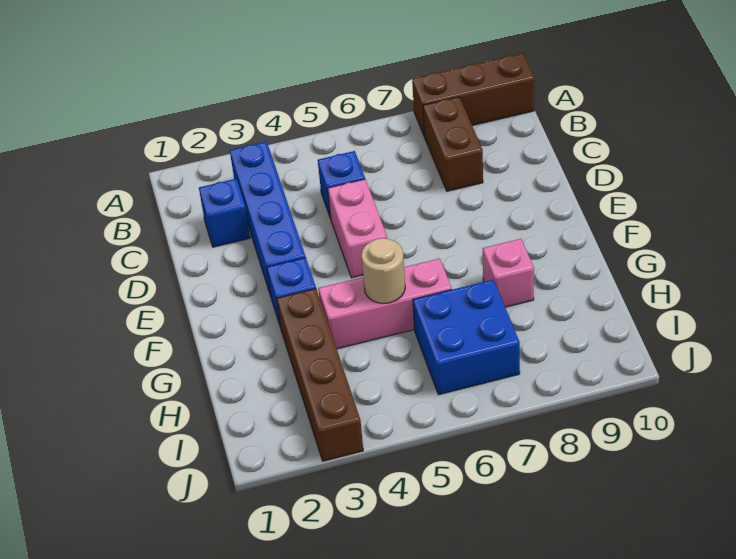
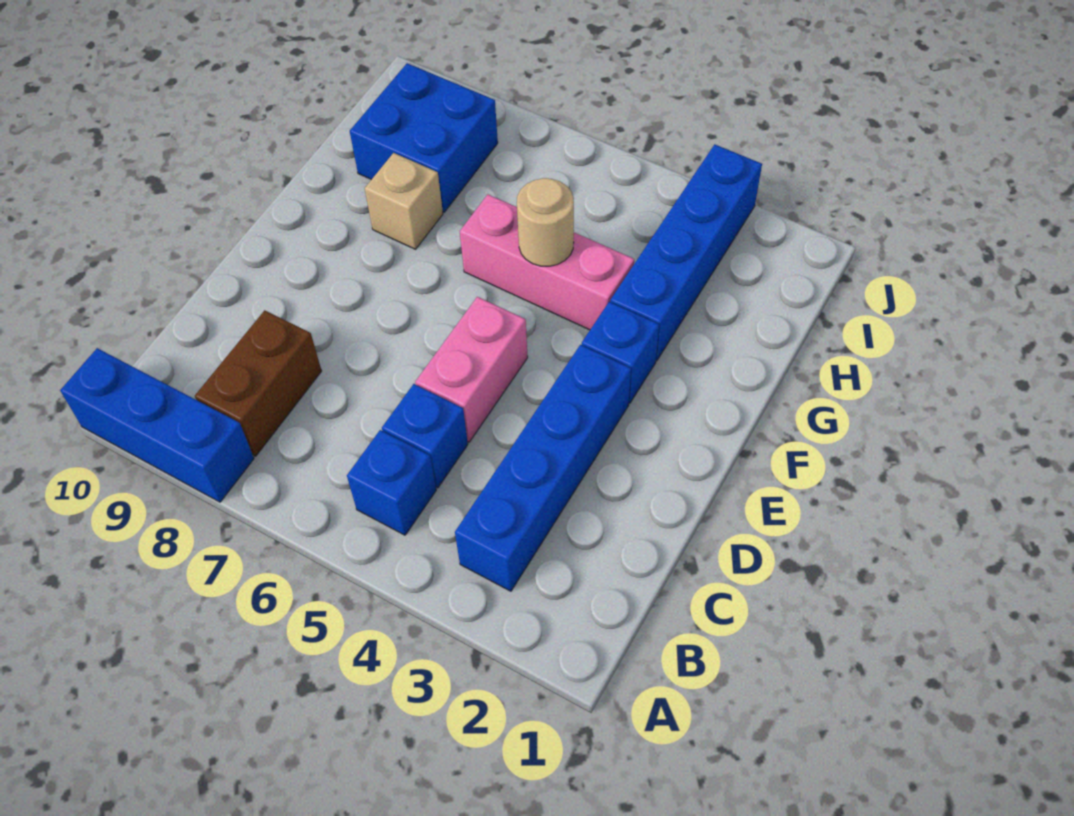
brown 1x3 brick [412,53,535,136] -> blue 1x3 brick [60,348,254,502]
blue 1x1 brick [199,179,250,247] -> blue 1x1 brick moved to [347,430,436,535]
brown 1x4 brick [277,289,363,461] -> blue 1x4 brick [610,144,762,361]
pink 1x1 brick [483,239,534,307] -> tan 1x1 brick [365,153,443,249]
blue 2x2 brick [413,280,520,395] -> blue 2x2 brick moved to [350,63,498,212]

